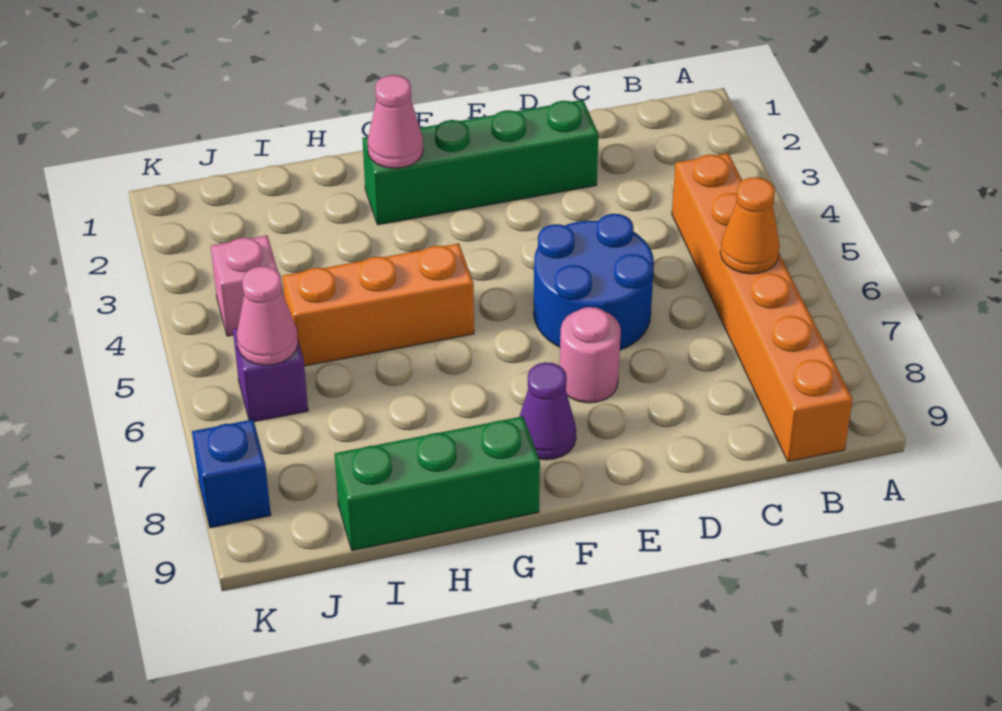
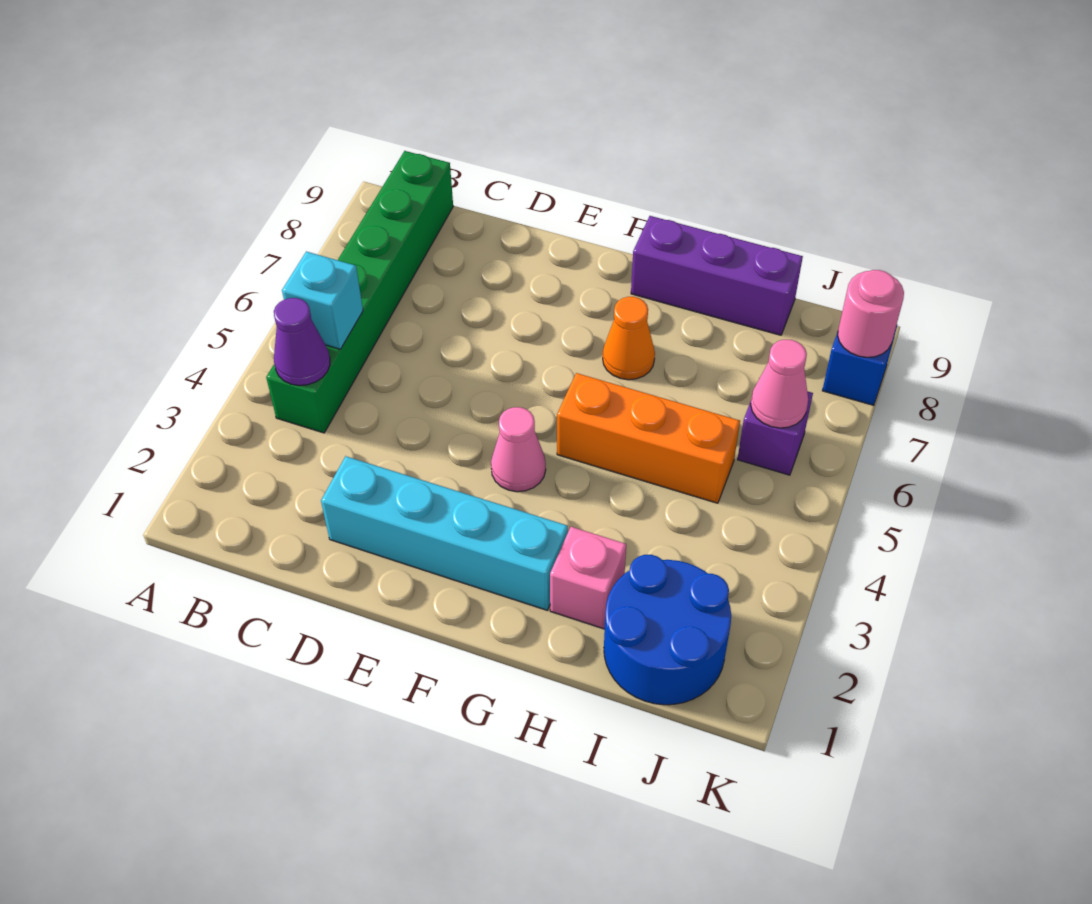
orange 1x6 brick [672,153,852,462] -> green 1x6 brick [266,151,453,433]
none -> cyan 1x1 brick [282,251,363,349]
orange 1x1 cone [720,177,780,274] -> orange 1x1 cone moved to [603,297,655,380]
green 1x4 brick [362,100,599,225] -> cyan 1x4 brick [321,456,568,610]
blue 2x2 round brick [534,214,654,350] -> blue 2x2 round brick moved to [604,555,731,705]
pink 1x1 round brick [560,307,621,403] -> pink 1x1 round brick moved to [838,270,904,357]
purple 1x1 cone [519,362,576,460] -> purple 1x1 cone moved to [274,298,330,386]
pink 1x1 cone [367,75,423,168] -> pink 1x1 cone moved to [491,407,546,492]
green 1x3 brick [335,416,540,551] -> purple 1x3 brick [631,216,803,335]
pink 1x1 brick [211,235,278,336] -> pink 1x1 brick moved to [550,527,626,629]

